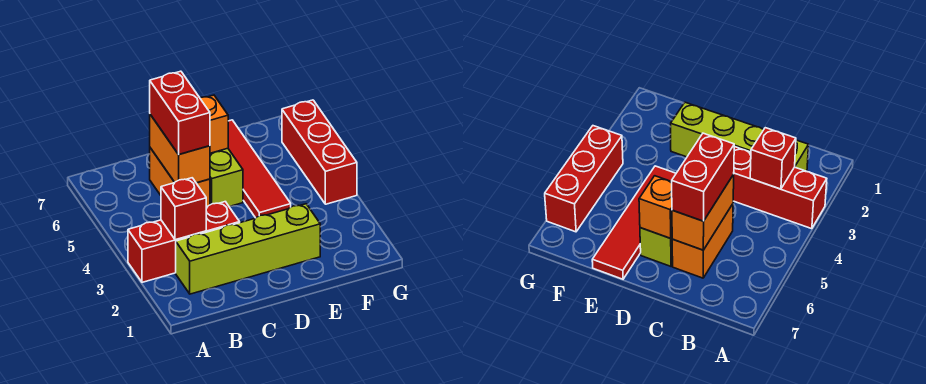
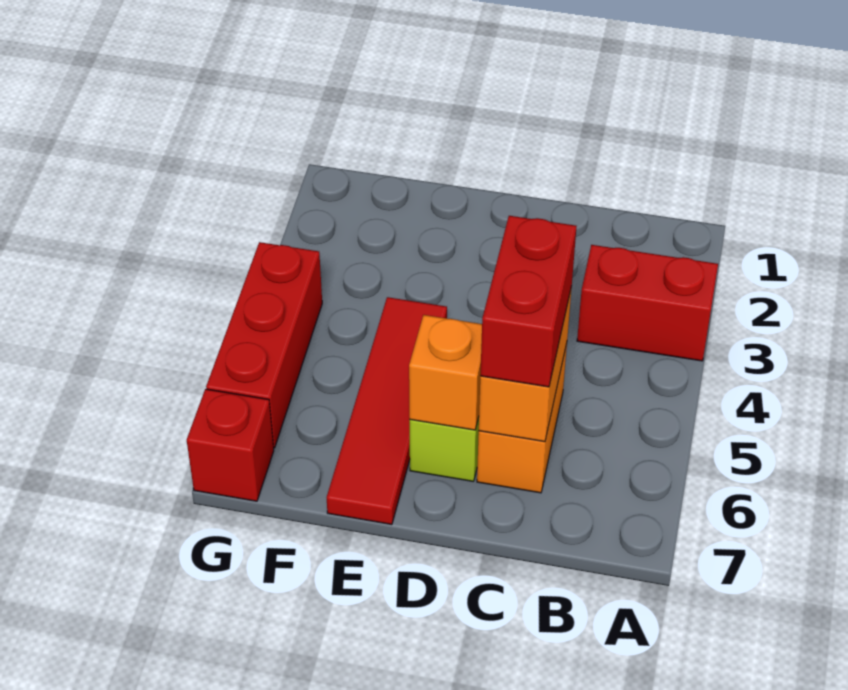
red 1x3 brick [128,202,240,282] -> red 1x2 brick [577,245,718,361]
lime 1x4 brick [176,204,320,294] -> none
red 1x1 brick [161,178,206,240] -> red 1x1 brick moved to [187,389,274,501]

